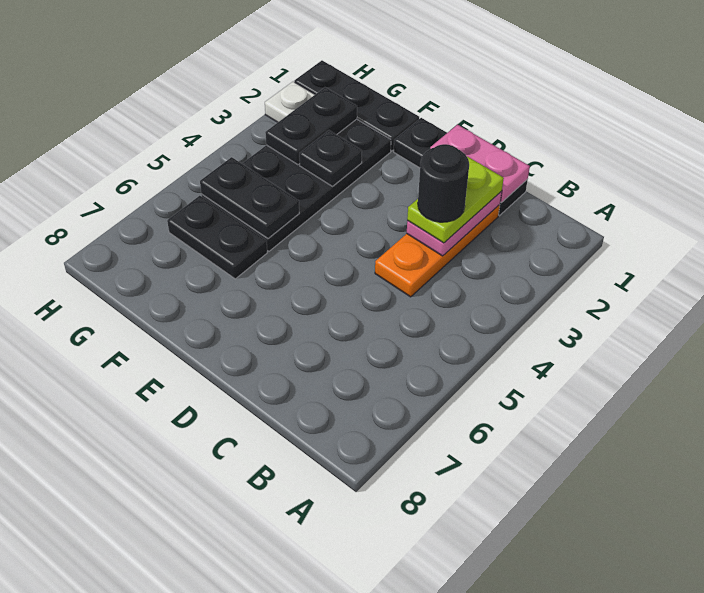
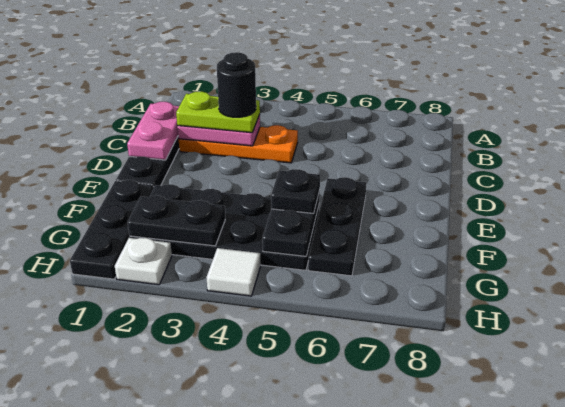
black 1x1 plate [299,130,362,186] -> black 1x1 plate moved to [271,169,320,213]
black 1x2 plate [167,196,267,279] -> black 1x3 plate [308,177,366,276]
none -> white 1x1 tile [206,248,260,296]

